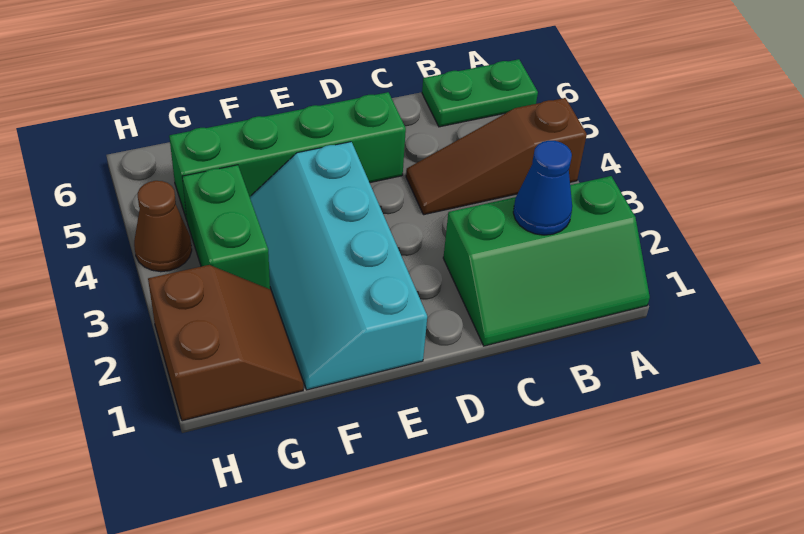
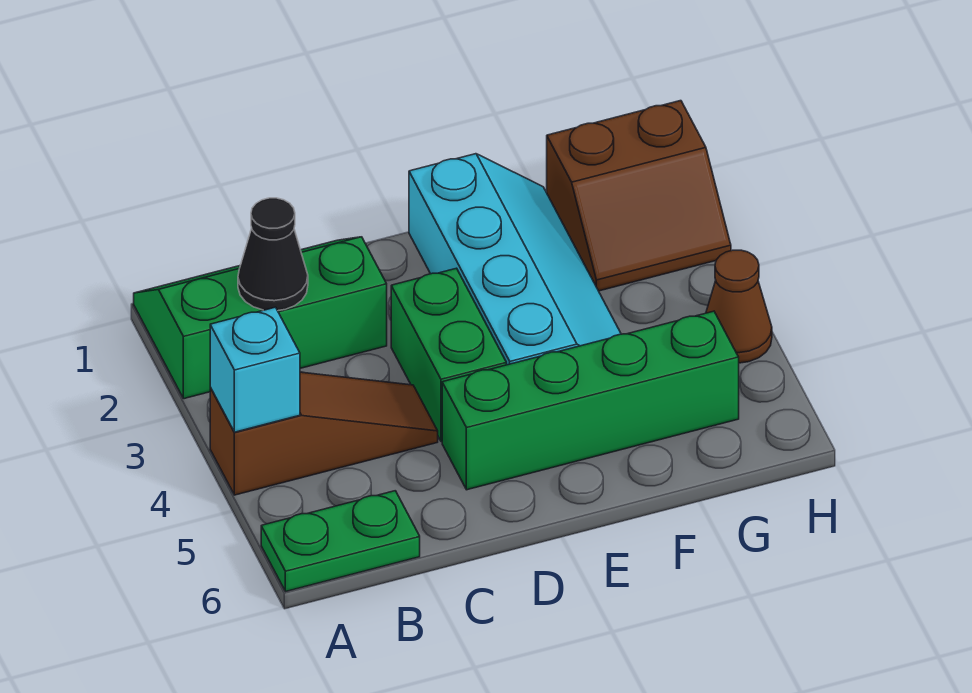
none -> cyan 1x1 brick [210,307,300,432]
blue 1x1 cone [513,141,572,235] -> black 1x1 cone [238,198,308,311]
brown 2x2 slope [148,265,303,421] -> brown 2x2 slope turned to [547,101,731,291]
green 1x2 brick [182,165,270,289] -> green 1x2 brick moved to [391,268,506,442]

